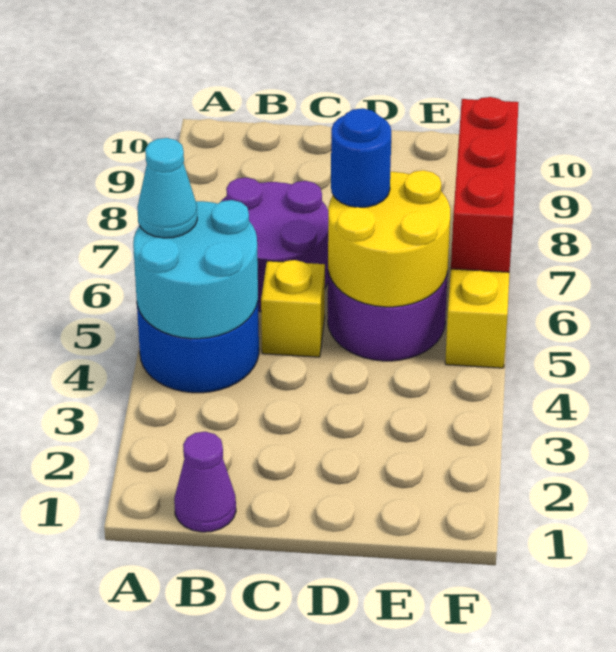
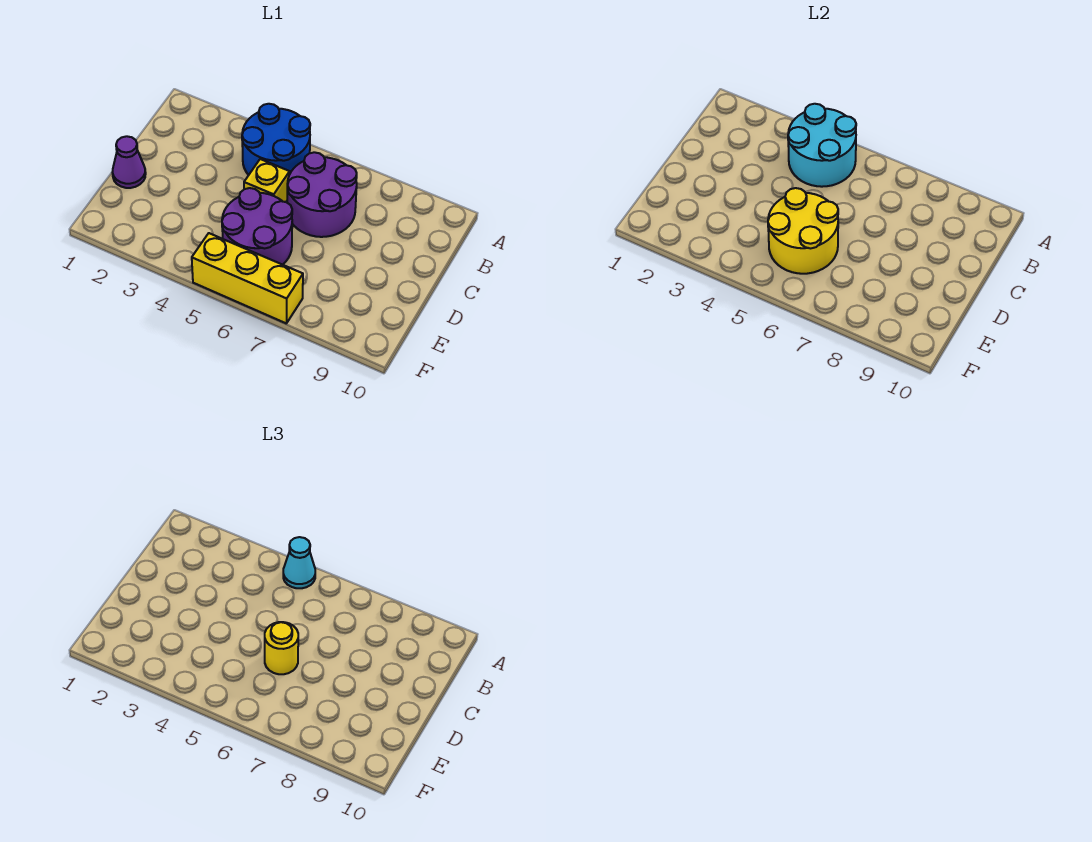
purple 1x1 cone [174,432,236,532] -> purple 1x1 cone moved to [113,136,146,188]
blue 1x1 round brick [331,108,391,207] -> yellow 1x1 round brick [265,622,298,674]
red 1x3 brick [451,97,519,272] -> none

